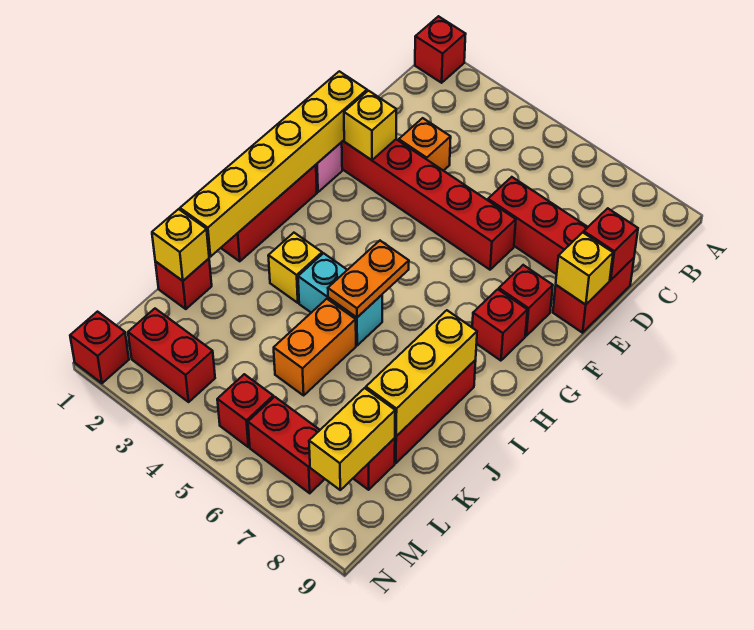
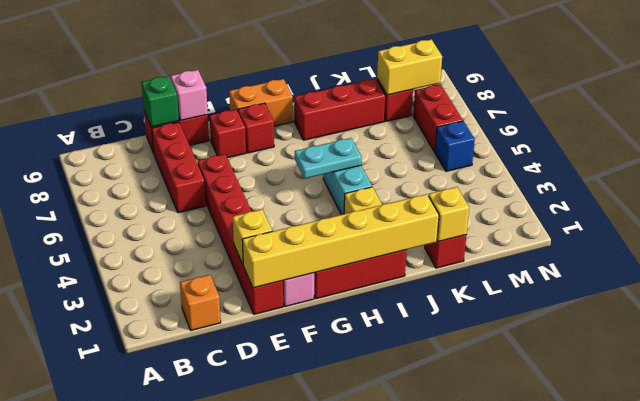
red 1x1 brick [415,16,466,83] -> none
orange 1x1 brick [399,118,451,171] -> orange 1x1 brick moved to [180,275,221,330]
red 1x1 brick [584,208,638,280] -> green 1x1 brick [141,76,179,127]
yellow 1x1 brick [556,232,613,305] -> pink 1x1 brick [171,70,208,120]
orange 1x2 plate [328,241,409,317] -> cyan 1x2 plate [295,138,362,179]
yellow 1x3 brick [366,310,477,436] -> none
orange 1x2 brick [274,299,356,395] -> orange 1x2 brick moved to [229,79,293,126]
red 1x2 brick [128,309,215,402] -> none
red 1x1 brick [217,374,273,447] -> blue 1x1 brick [435,121,475,171]
red 1x1 brick [70,312,129,383] -> none

